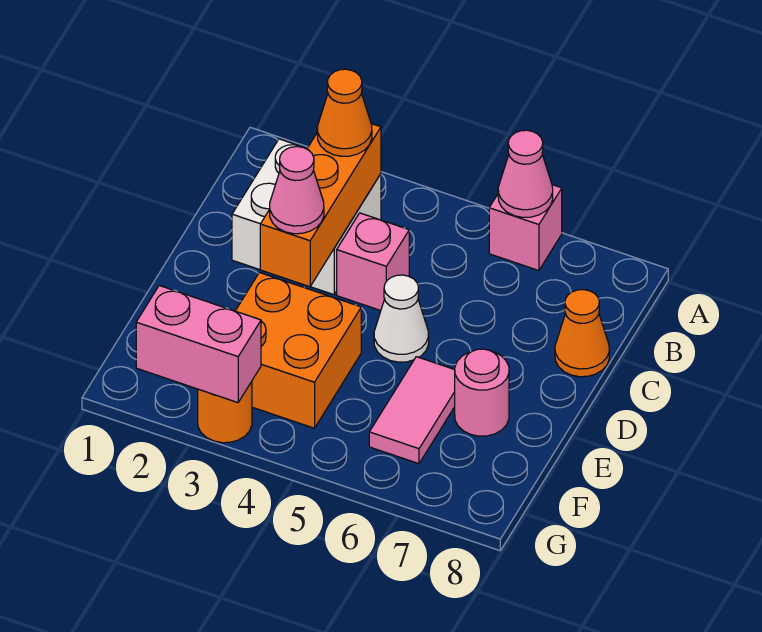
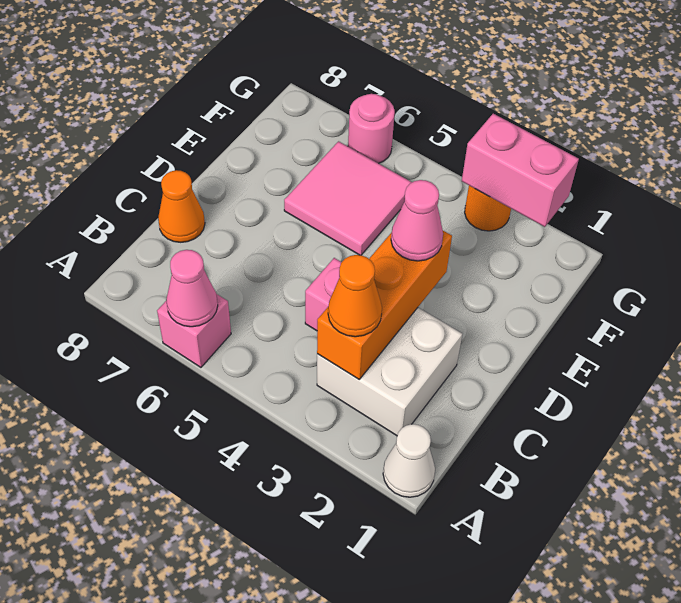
white 1x1 cone [374,275,429,362] -> white 1x1 cone moved to [383,424,435,497]
orange 2x2 brick [236,273,361,428] -> none
pink 1x2 tile [369,357,455,464] -> pink 2x2 tile [284,141,412,255]
pink 1x1 round brick [455,349,509,436] -> pink 1x1 round brick moved to [348,94,395,163]

